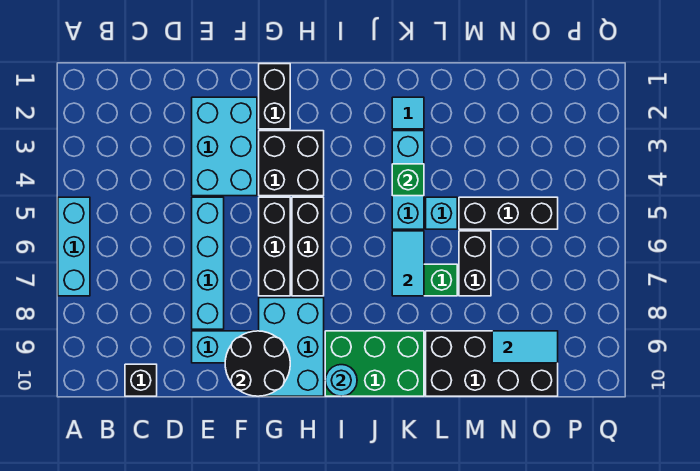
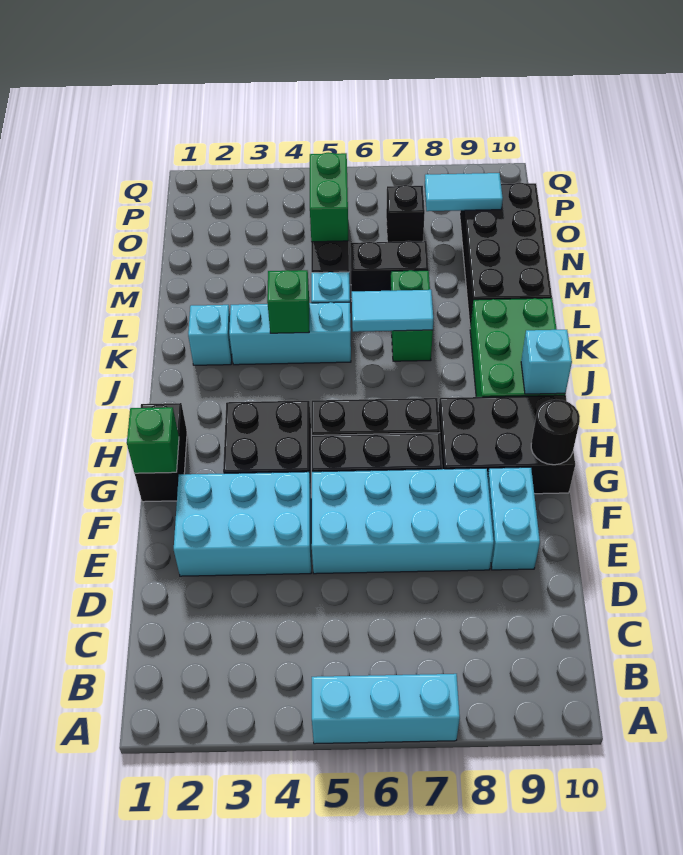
black 1x1 brick [125,364,157,396] -> black 1x1 brick moved to [386,185,425,242]
cyan 1x4 brick [192,197,224,329] -> cyan 2x4 brick [312,468,494,574]
black 2x2 round brick [225,331,290,396] -> black 1x1 round brick [531,400,580,465]
black 1x2 brick [259,64,290,129] -> black 1x2 brick turned to [135,403,187,502]
none -> green 1x1 brick [127,407,179,473]
cyan 2x3 brick [259,298,324,396] -> black 2x3 brick [439,395,575,494]
cyan 1x1 round brick [325,365,357,396] -> cyan 1x1 brick [521,330,572,394]
cyan 1x1 tile [392,97,424,129] -> cyan 1x1 brick [188,305,232,365]
none -> green 1x2 brick [310,152,349,242]
cyan 1x2 tile [492,331,558,363] -> cyan 1x2 tile turned to [425,173,503,211]

